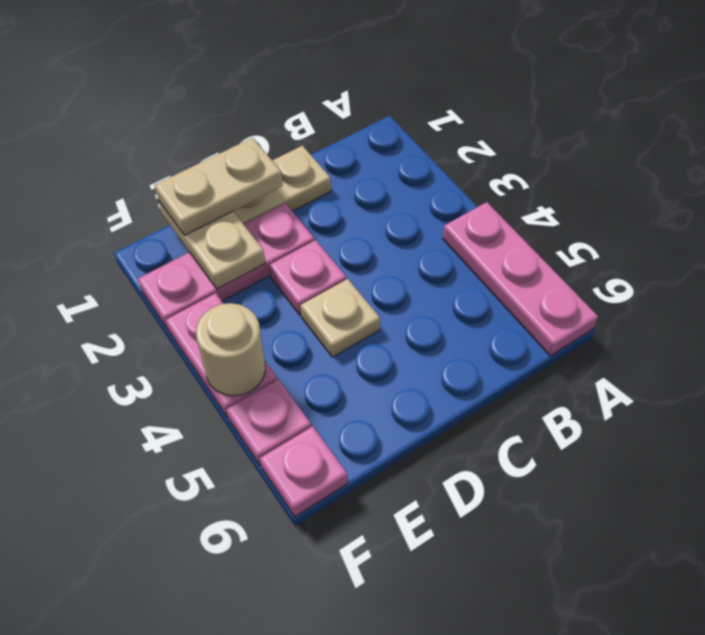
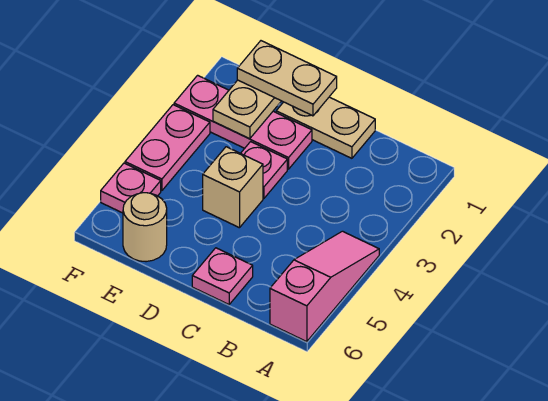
pink 1x3 plate [443,202,598,356] -> pink 1x3 slope [270,231,379,342]
tan 1x1 plate [301,279,380,357] -> tan 1x1 brick [203,147,263,228]
tan 1x1 round brick [196,303,266,396] -> tan 1x1 round brick moved to [123,193,167,262]
pink 1x1 plate [260,426,347,517] -> pink 1x1 plate moved to [192,248,253,304]

